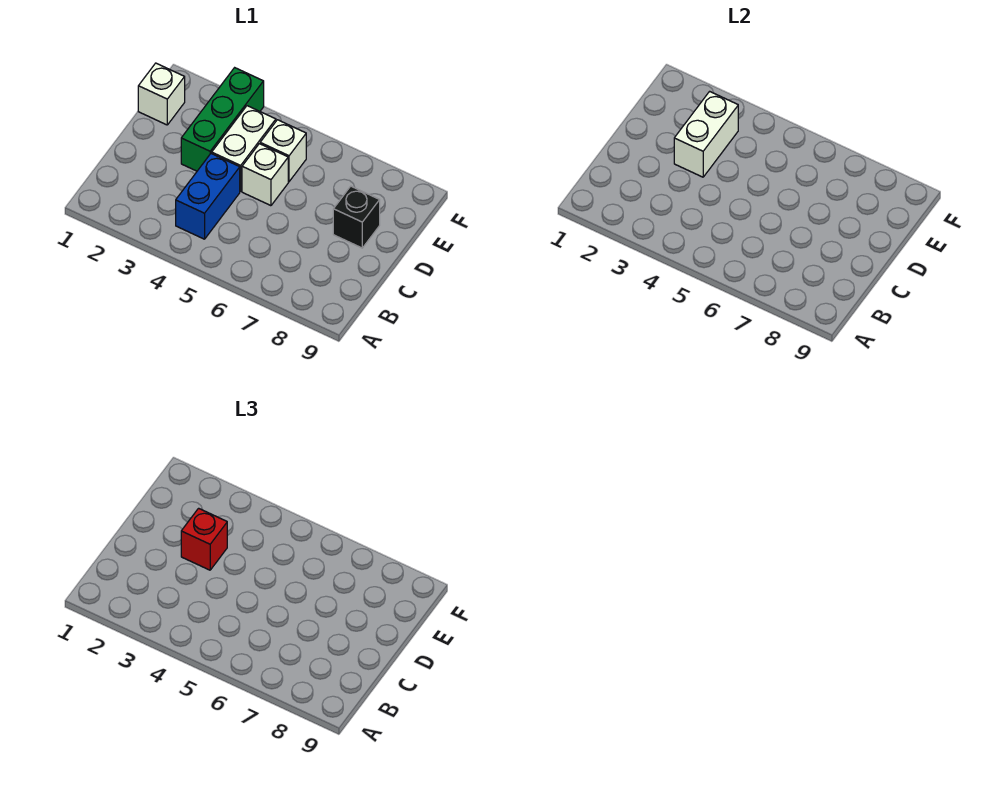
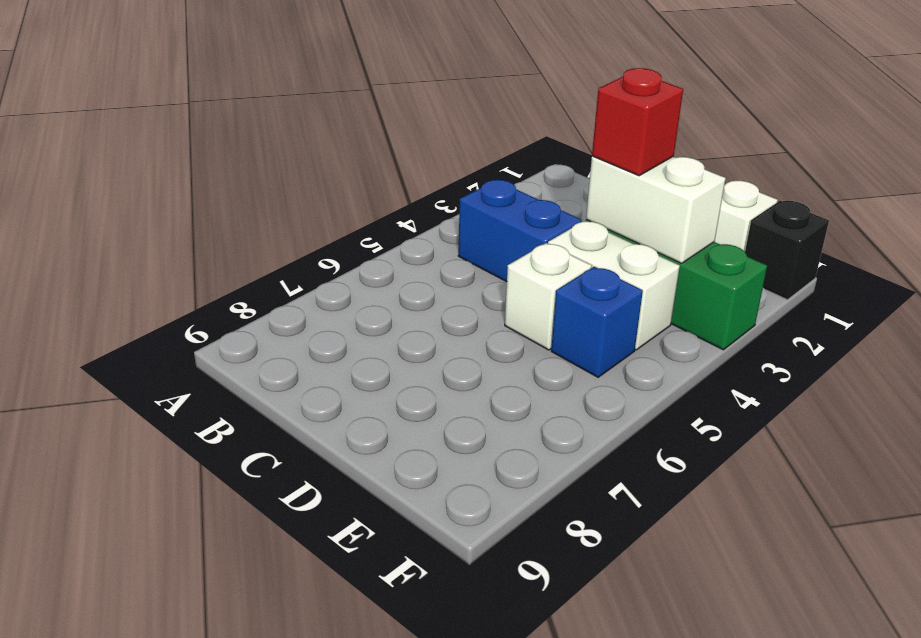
black 1x1 brick [333,186,380,248] -> black 1x1 brick moved to [745,201,829,300]
white 1x1 brick [260,120,306,182] -> blue 1x1 brick [551,267,643,377]

